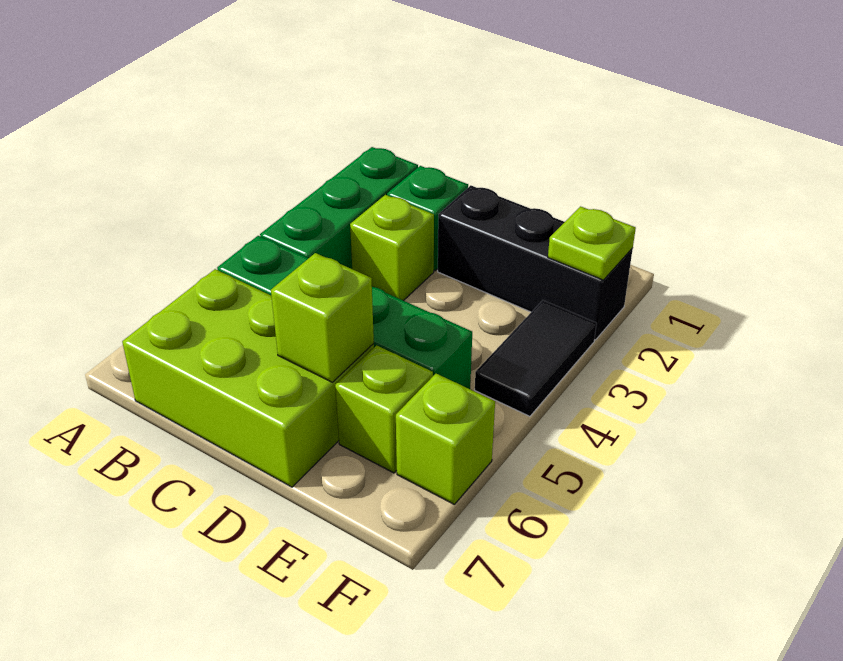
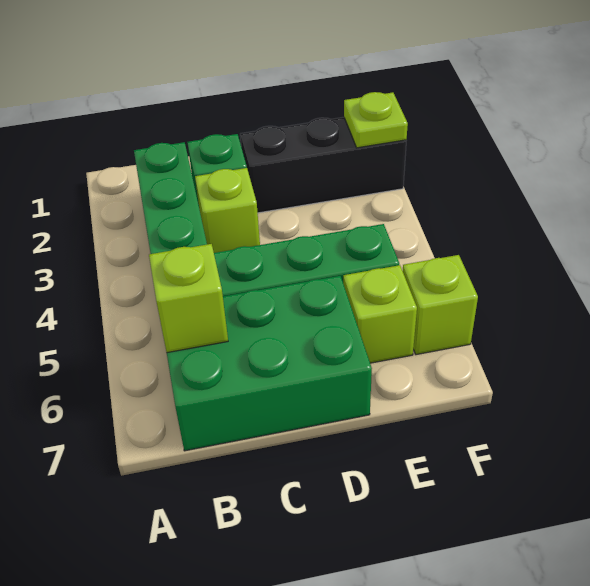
lime 2x3 brick [122,269,374,487] -> green 2x3 brick [167,276,372,451]
lime 1x1 brick [271,253,374,382] -> lime 1x1 brick moved to [149,244,228,353]
black 1x2 tile [475,300,597,416] -> none

